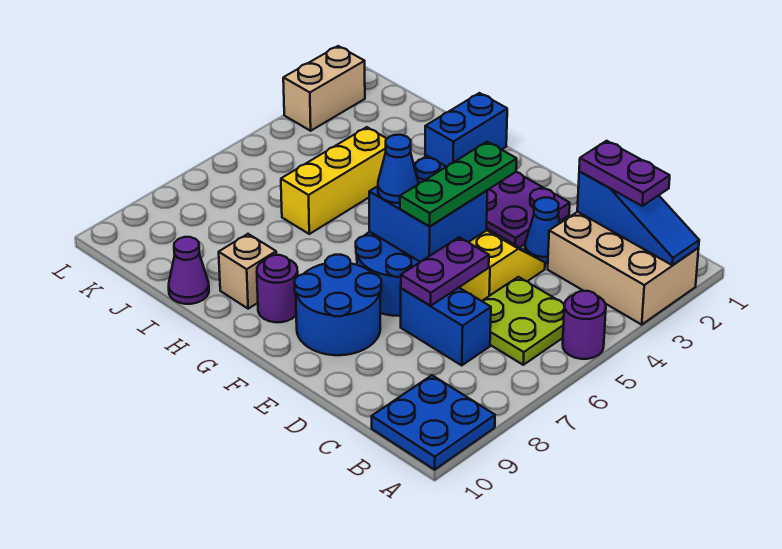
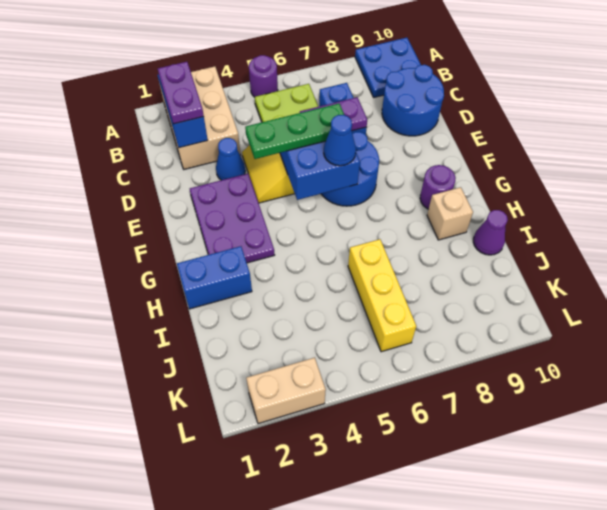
blue 2x2 round brick [295,255,381,355] -> blue 2x2 round brick moved to [382,65,444,136]
yellow 1x3 brick [281,127,387,234] -> yellow 1x3 brick turned to [348,239,416,352]

